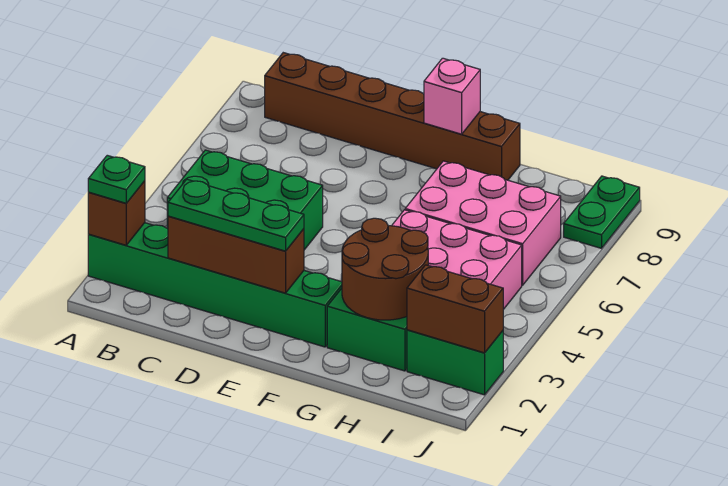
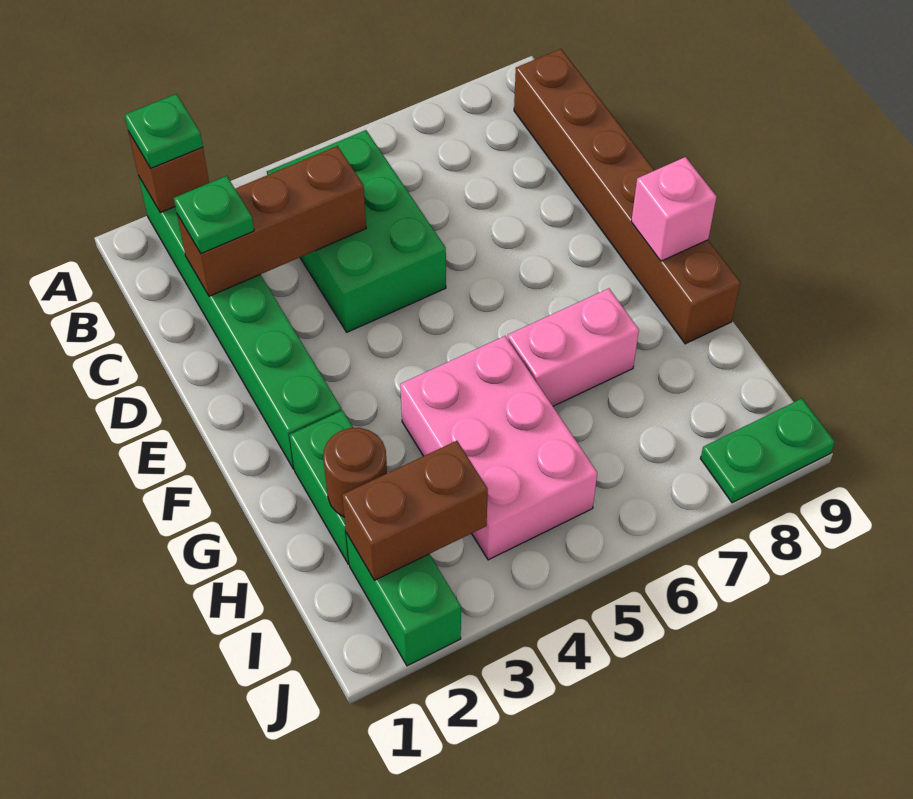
brown 1x3 brick [168,216,304,293] -> brown 1x3 brick turned to [177,146,366,296]
green 1x3 plate [168,179,304,251] -> green 1x1 plate [174,176,254,254]
brown 2x2 round brick [342,218,428,320] -> brown 1x1 round brick [323,428,387,517]
pink 2x3 brick [405,161,561,285] -> pink 1x2 brick [508,288,639,406]
brown 1x2 brick [407,265,503,353] -> brown 1x2 brick turned to [342,441,488,580]

